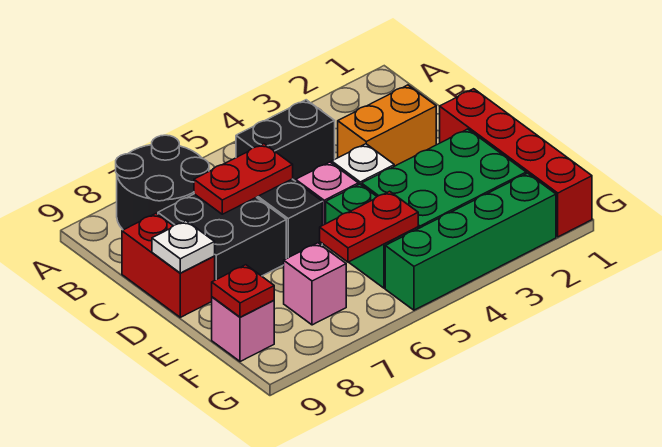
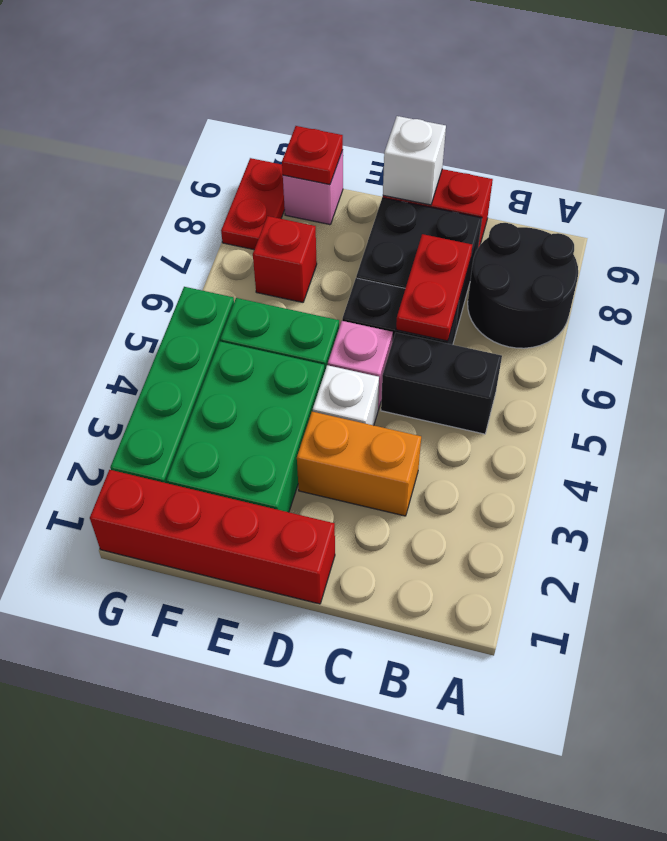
black 1x2 brick [236,100,335,181] -> black 1x2 brick turned to [381,333,502,434]
orange 1x2 brick [338,85,436,166] -> orange 1x2 brick turned to [297,412,421,516]
white 1x1 plate [152,221,215,273] -> white 1x1 brick [383,116,446,205]
red 1x2 plate [320,191,418,262] -> red 1x2 plate moved to [221,158,285,250]
pink 1x1 brick [284,243,346,325] -> red 1x1 brick [253,216,317,302]

